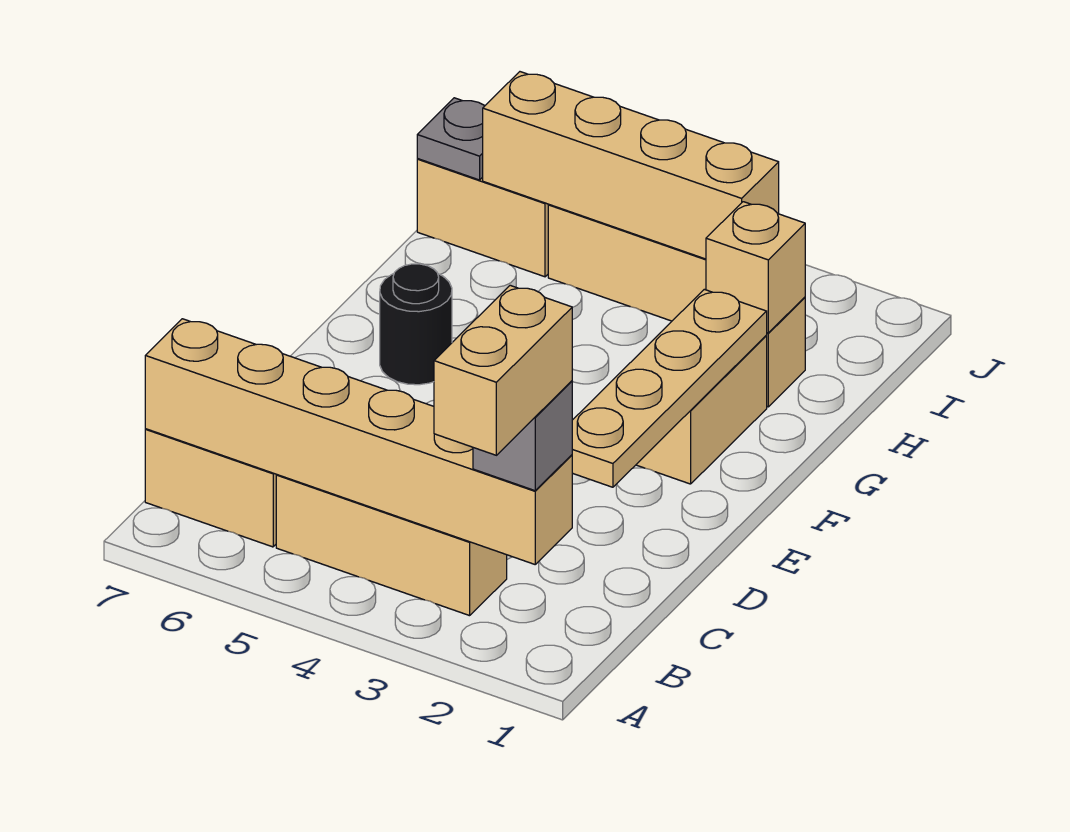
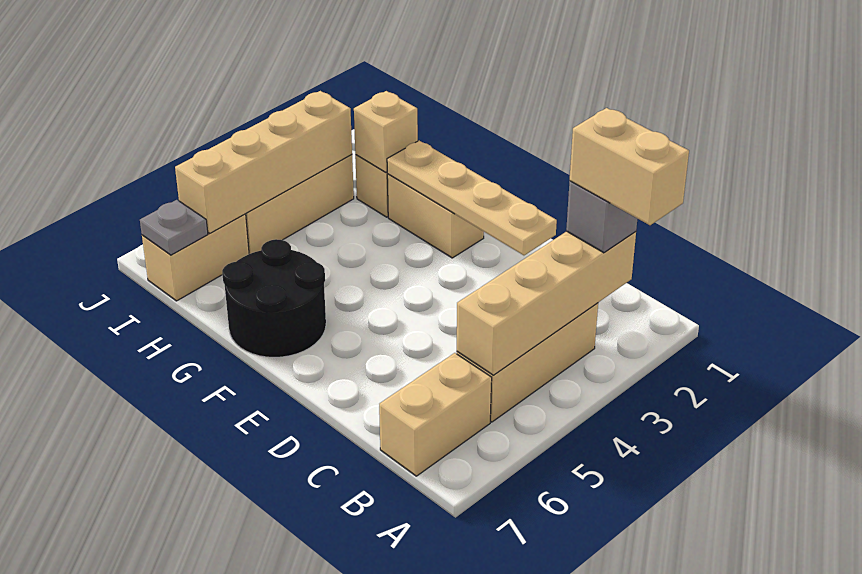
tan 1x6 brick [145,319,572,564] -> tan 1x4 brick [457,231,636,375]
black 1x1 round brick [380,264,452,385] -> black 2x2 round brick [222,239,326,357]

